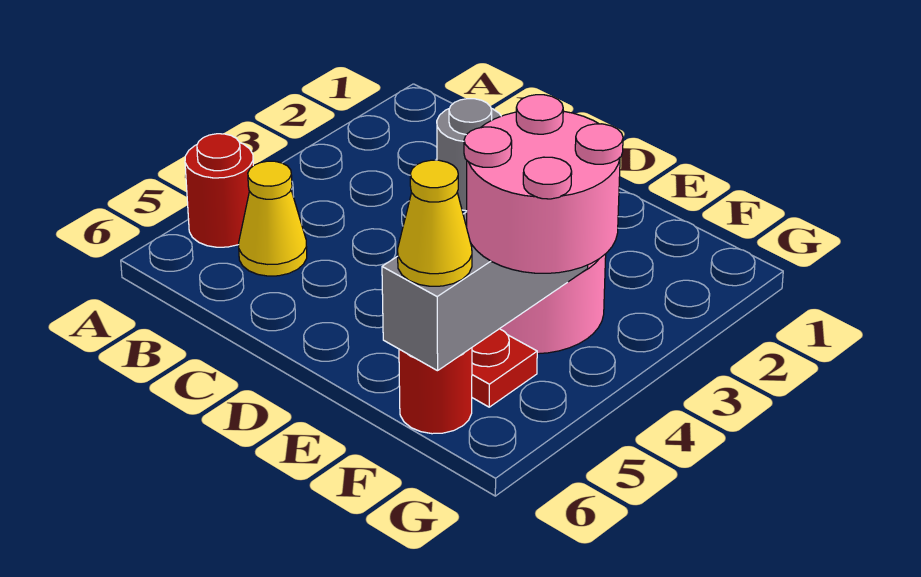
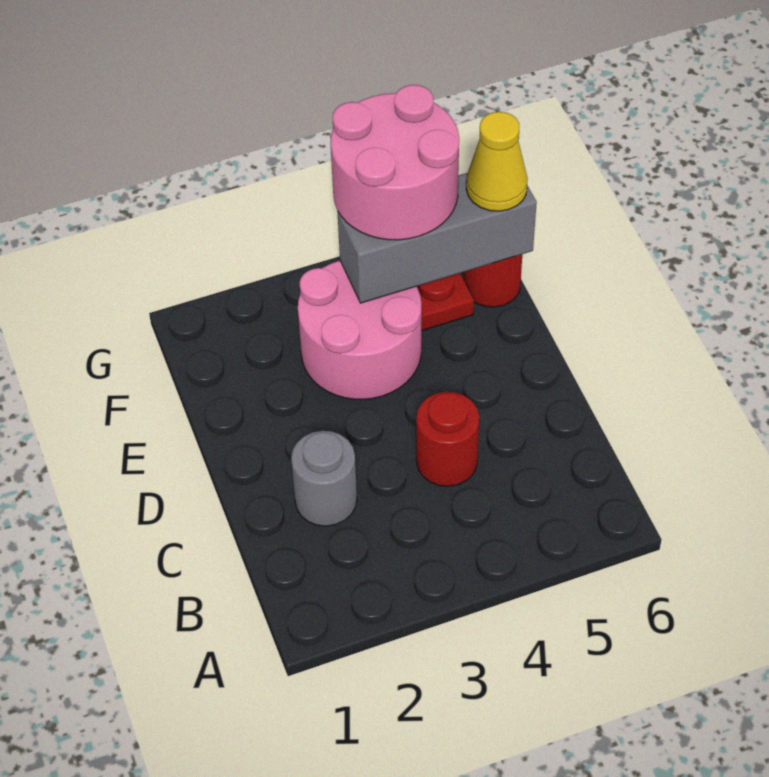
red 1x1 round brick [185,134,253,247] -> red 1x1 round brick moved to [416,392,479,486]
yellow 1x1 cone [239,161,307,276] -> none

